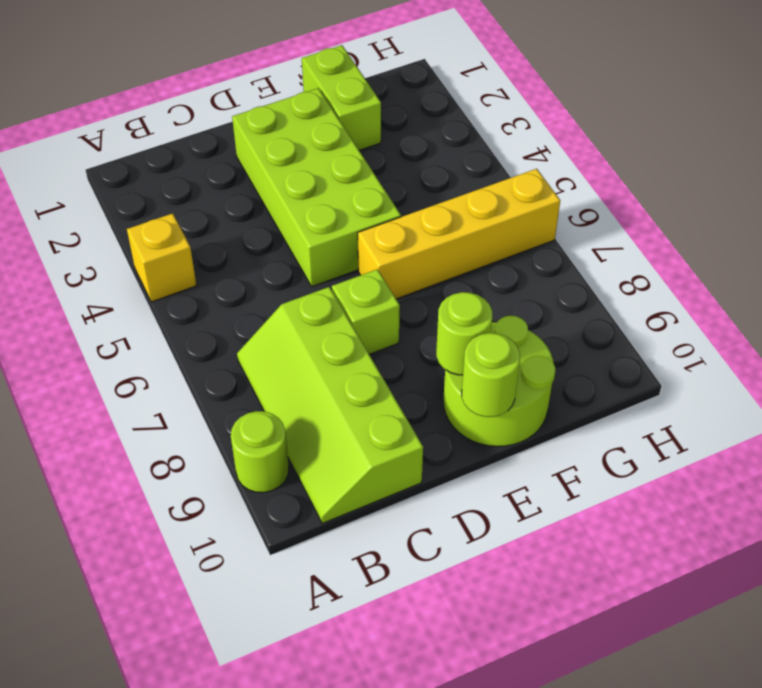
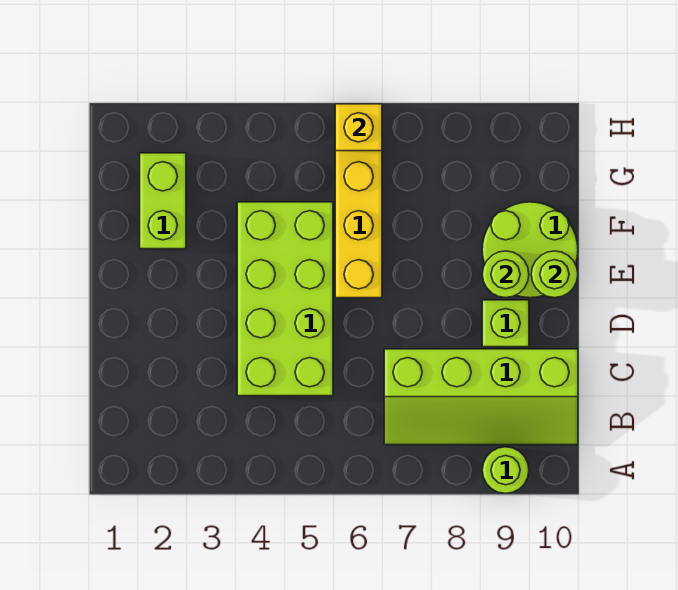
yellow 1x1 brick [127,213,197,302] -> yellow 1x1 brick moved to [335,104,382,151]
lime 2x4 brick [232,88,401,287] -> lime 2x4 brick turned to [237,202,333,396]
lime 1x1 brick [332,269,400,354] -> lime 1x1 brick moved to [482,300,529,347]
lime 1x2 brick [302,45,381,150] -> lime 1x2 brick turned to [140,153,186,249]

